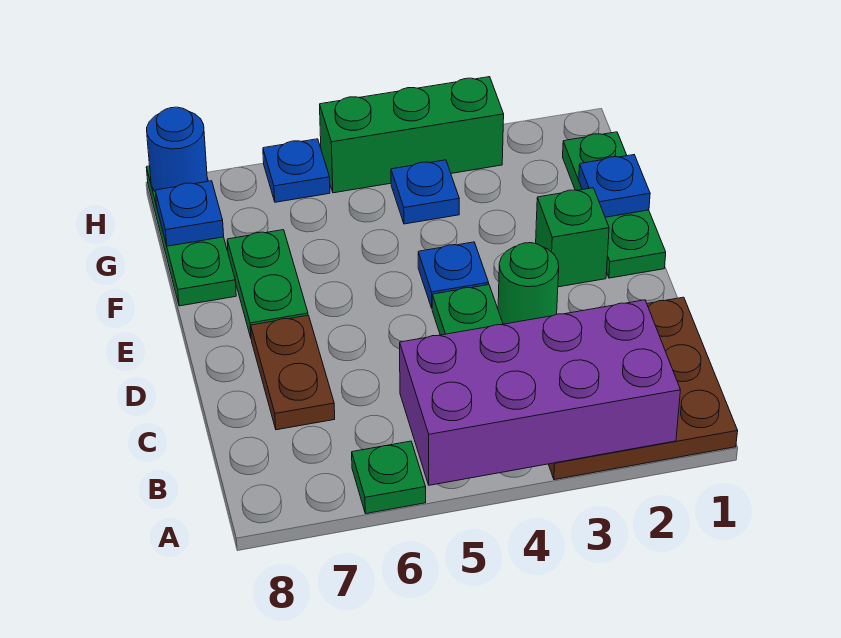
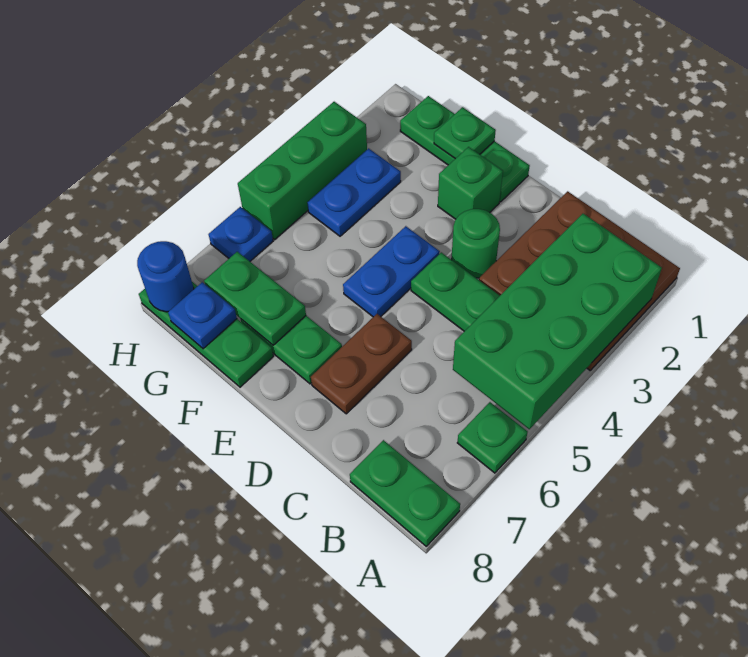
purple 2x4 brick [400,300,680,485] -> green 2x4 brick [453,214,662,429]
none -> green 1x2 plate [350,440,460,546]
brown 1x2 plate [251,315,335,430] -> brown 1x2 plate turned to [311,314,412,414]
blue 1x1 plate [418,242,489,308] -> blue 1x2 plate [343,226,440,317]
blue 1x1 plate [579,155,650,217] -> green 1x1 plate [434,107,496,159]
none -> green 1x2 plate [204,252,306,345]
blue 1x1 plate [391,160,459,224] -> blue 1x2 plate [307,148,401,236]

